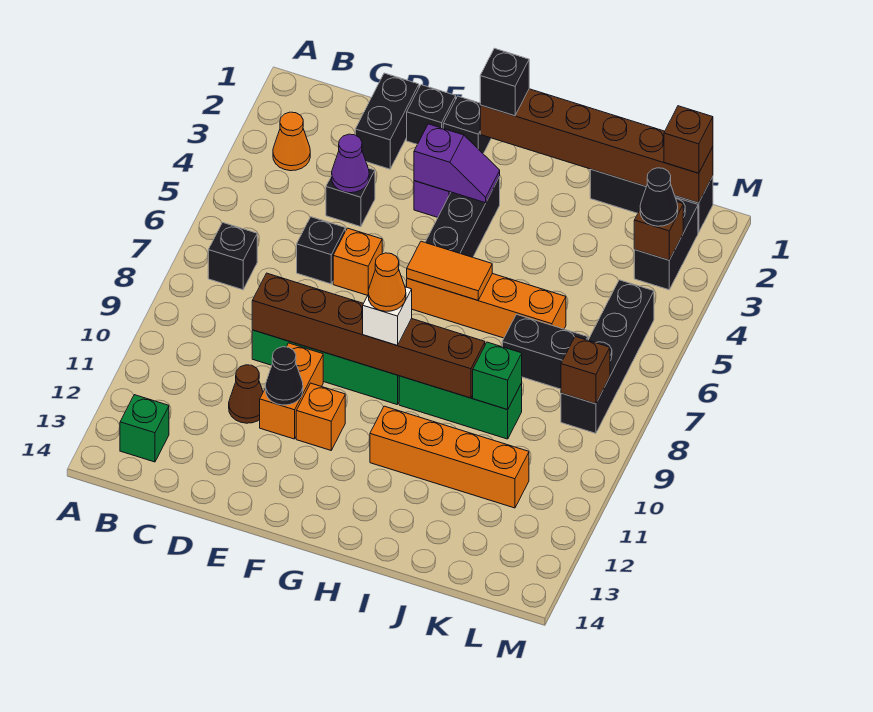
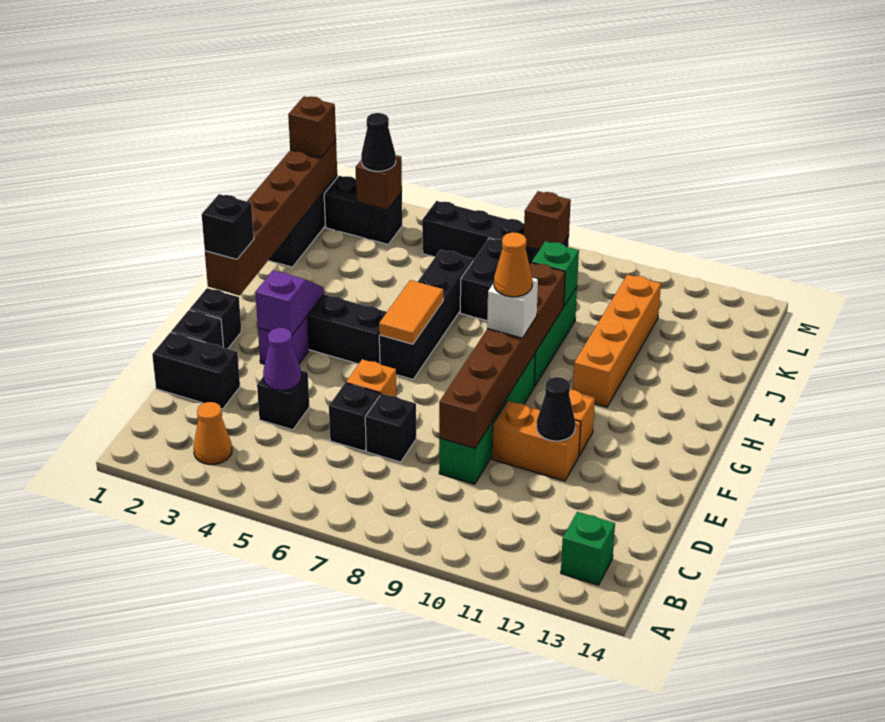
black 1x1 brick [208,222,257,290] -> black 1x1 brick moved to [365,393,416,462]
brown 1x1 cone [229,365,263,423] -> none
orange 1x4 brick [407,274,566,338] -> black 1x4 brick [379,250,473,379]

